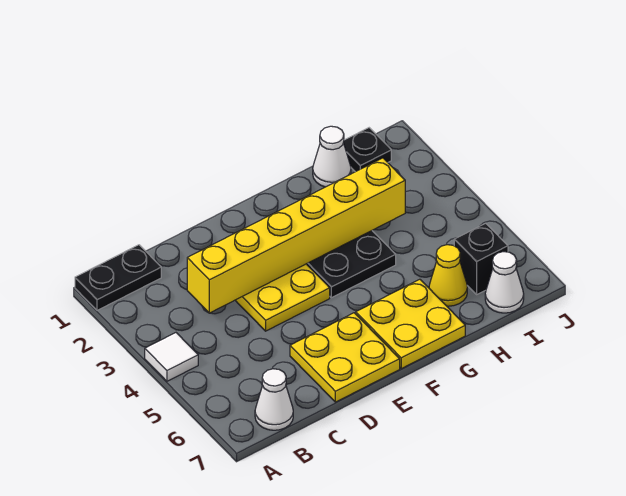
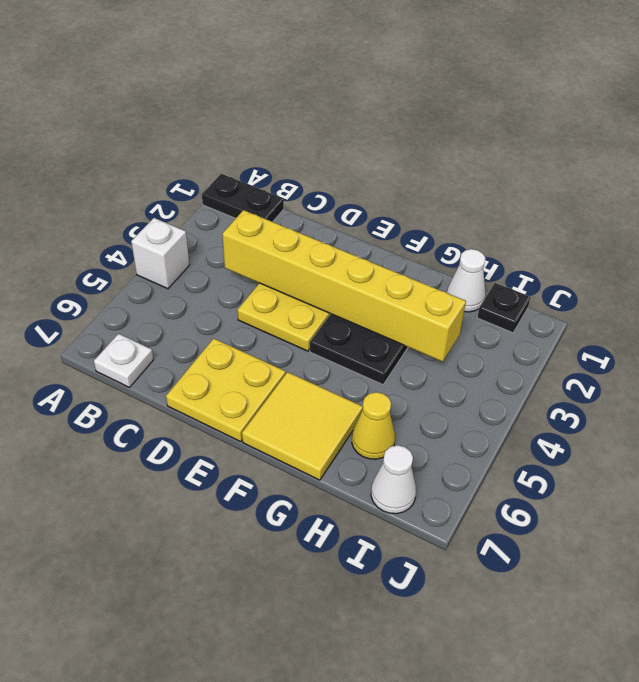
white 1x1 tile [145,333,198,381] -> white 1x1 brick [131,218,189,289]
white 1x1 cone [255,369,293,430] -> white 1x1 plate [94,334,154,387]
yellow 2x2 plate [356,279,465,369] -> yellow 2x2 tile [242,372,363,480]
black 1x1 brick [454,223,508,294] -> none

